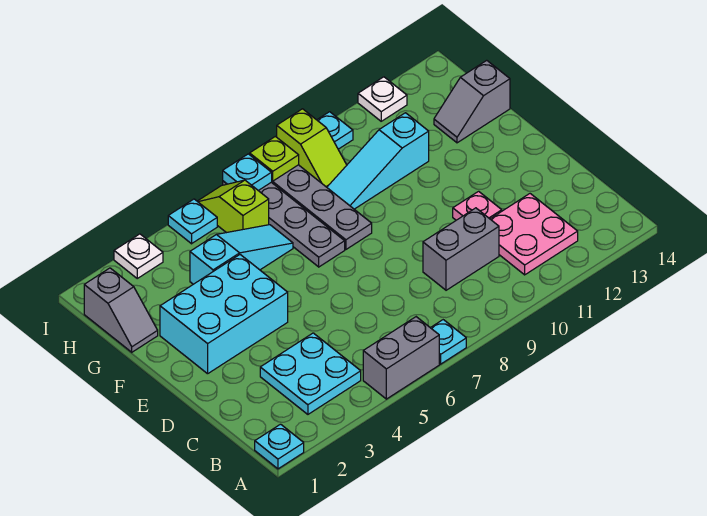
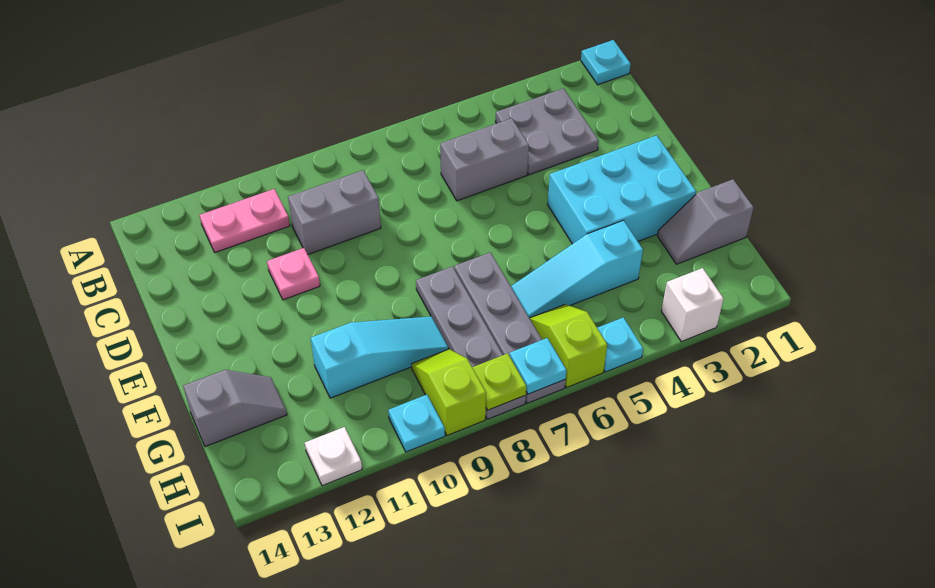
grey 1x2 brick [363,317,439,399] -> grey 1x2 brick moved to [440,118,529,201]
cyan 1x1 plate [431,320,466,364] -> none
cyan 2x2 plate [260,333,361,414] -> grey 2x2 plate [496,88,599,175]
pink 2x2 plate [491,194,578,275] -> pink 1x2 plate [200,189,290,252]
grey 1x2 slope [84,268,158,352] -> grey 1x2 slope turned to [657,179,754,264]
lime 1x2 slope [197,180,269,233] -> lime 1x2 slope turned to [530,304,607,387]
white 1x1 plate [114,234,163,278] -> white 1x1 brick [661,268,724,342]

